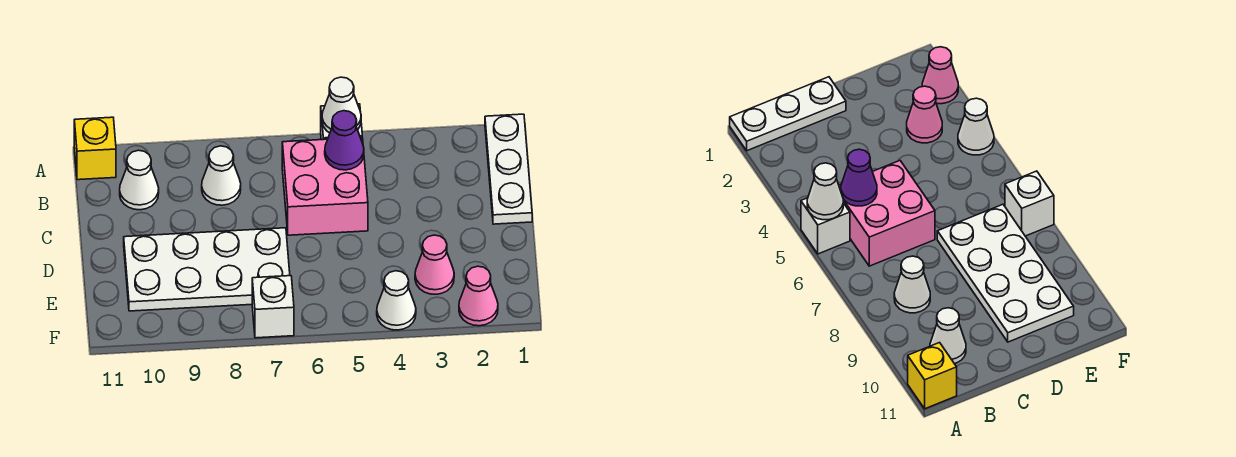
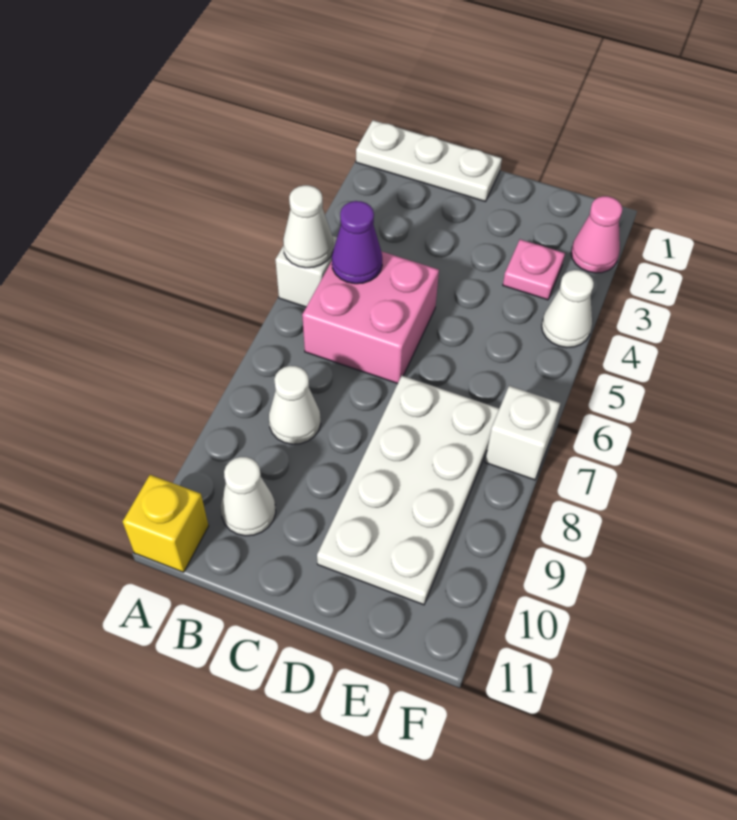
pink 1x1 cone [415,235,454,294] -> pink 1x1 plate [503,239,565,300]

